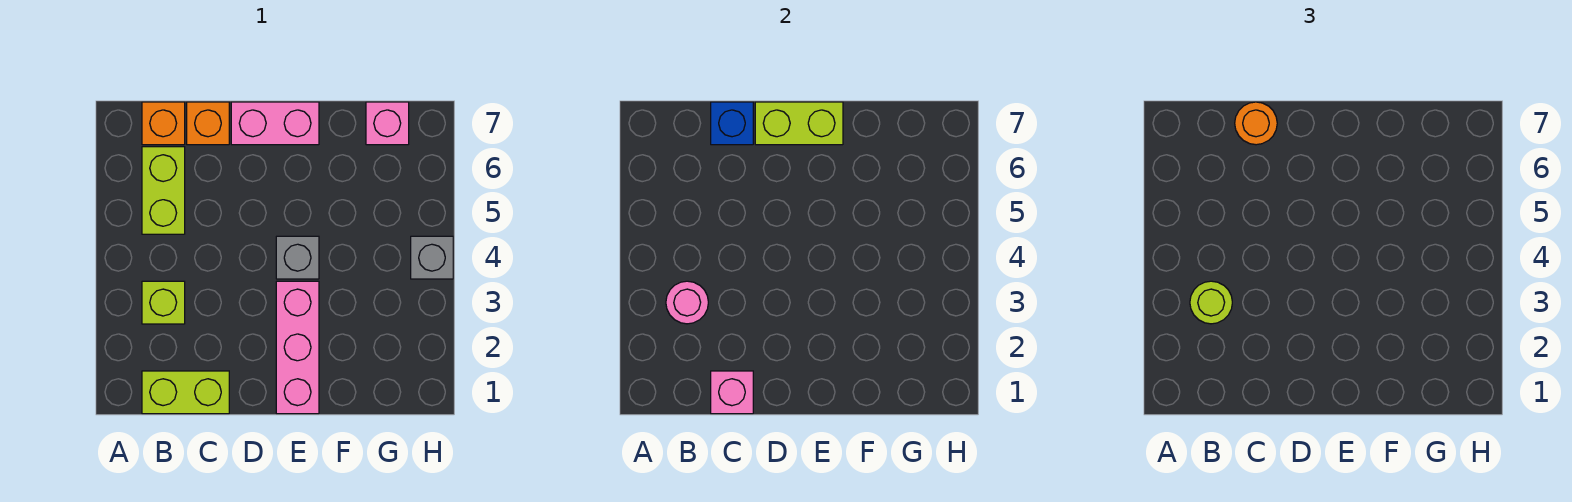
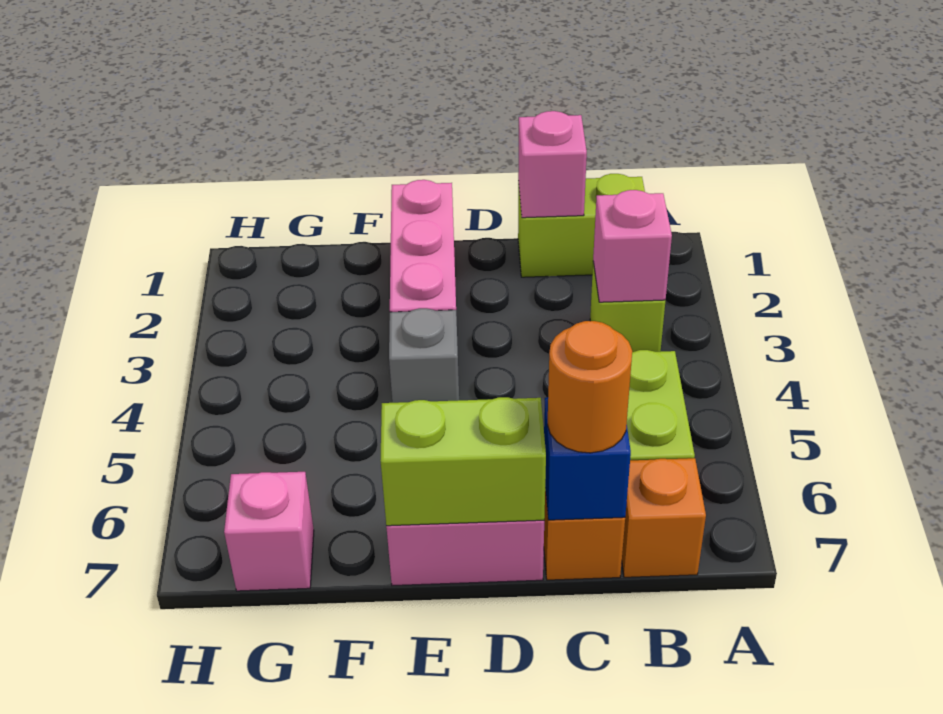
pink 1x1 round brick [666,281,708,324] -> pink 1x1 brick [593,190,672,302]
lime 1x1 round brick [1190,281,1232,324] -> none
grey 1x1 brick [411,236,453,279] -> none

